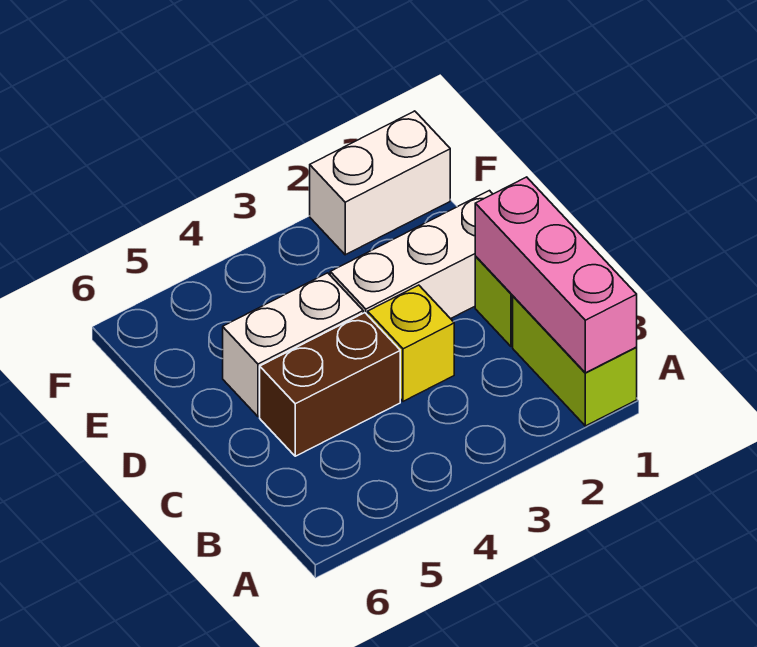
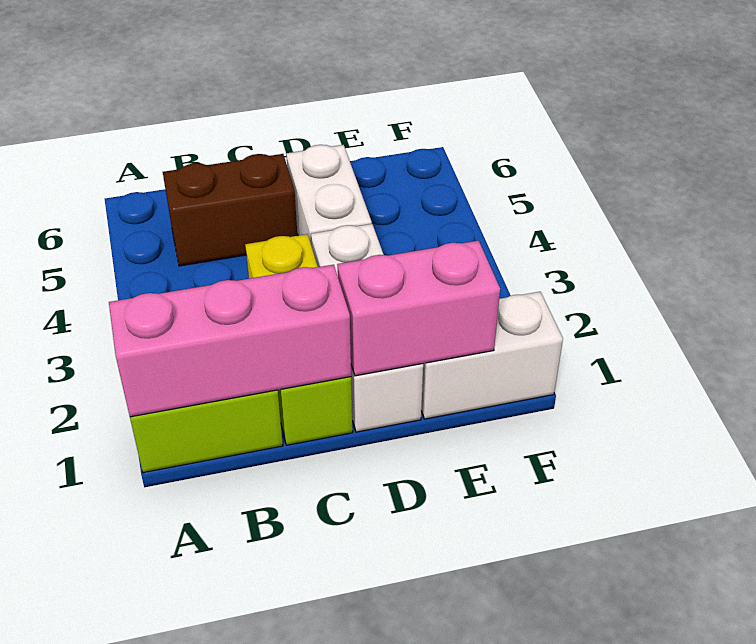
brown 1x2 brick [260,313,400,456] -> brown 1x2 brick turned to [163,154,297,266]
none -> pink 1x2 brick [337,241,500,376]
white 1x2 brick [310,111,450,255] -> white 1x2 brick turned to [421,292,563,419]

